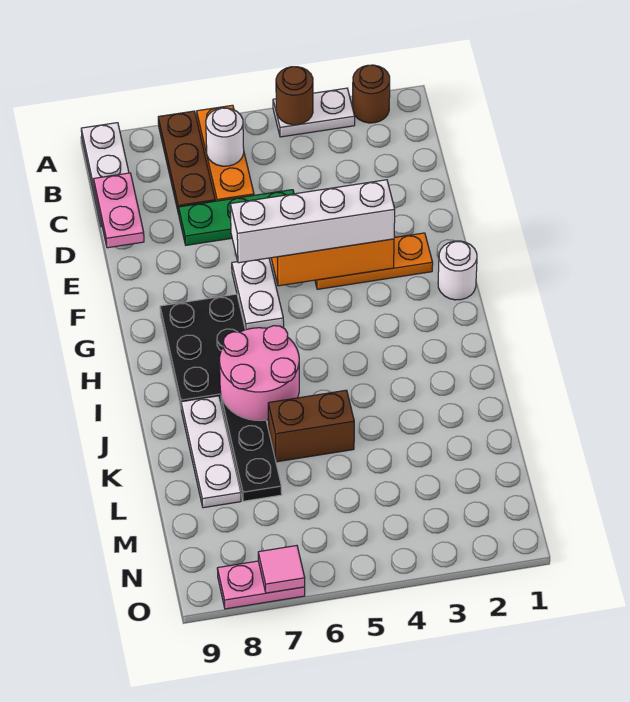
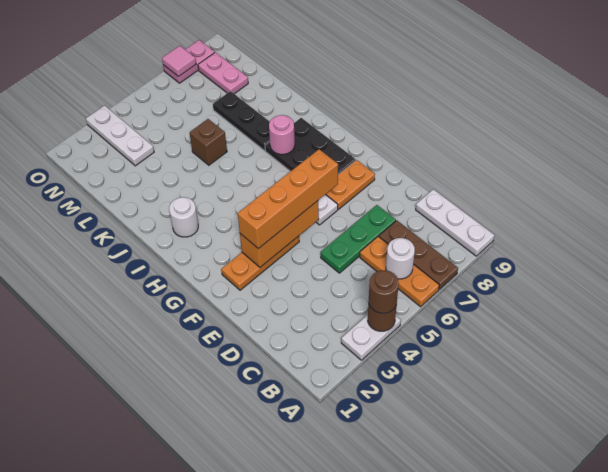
brown 1x1 round brick [353,65,390,123] -> brown 1x1 round brick moved to [369,270,399,313]
pink 1x2 plate [94,173,144,248] -> pink 1x2 plate moved to [198,52,248,94]
white 1x4 brick [230,180,395,263] -> orange 1x4 brick [238,149,338,249]
none -> orange 1x2 plate [325,160,375,209]
white 1x1 round brick [438,241,477,300] -> white 1x1 round brick moved to [169,197,198,237]
pink 2x2 round brick [220,326,299,420] -> pink 1x1 round brick [269,115,295,155]
white 1x3 plate [181,396,241,508] -> white 1x3 plate moved to [86,105,154,166]
brown 1x2 brick [268,390,354,462] -> brown 1x1 brick [190,119,227,165]

